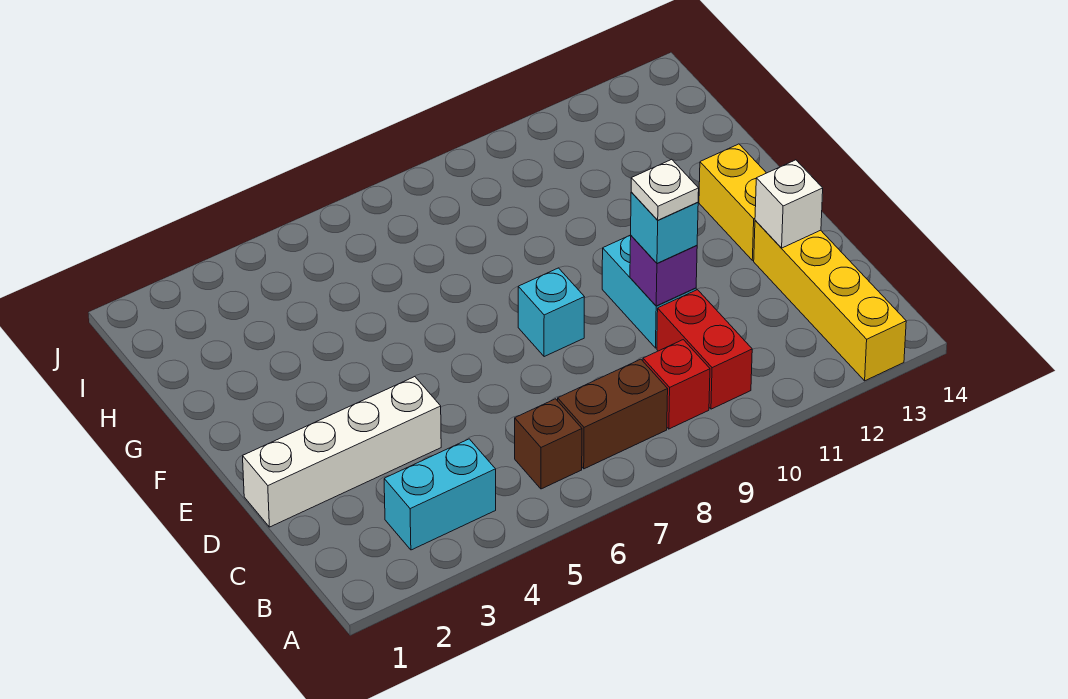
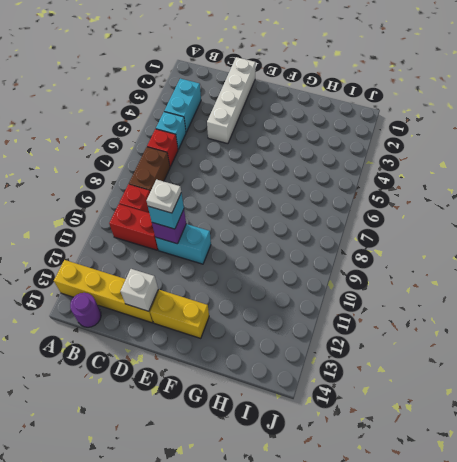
brown 1x1 brick [515,399,582,489] -> red 1x1 brick [147,129,178,167]
none -> purple 1x1 round brick [70,293,101,327]
cyan 1x1 brick [518,268,584,357] -> cyan 1x1 brick moved to [156,112,186,149]

